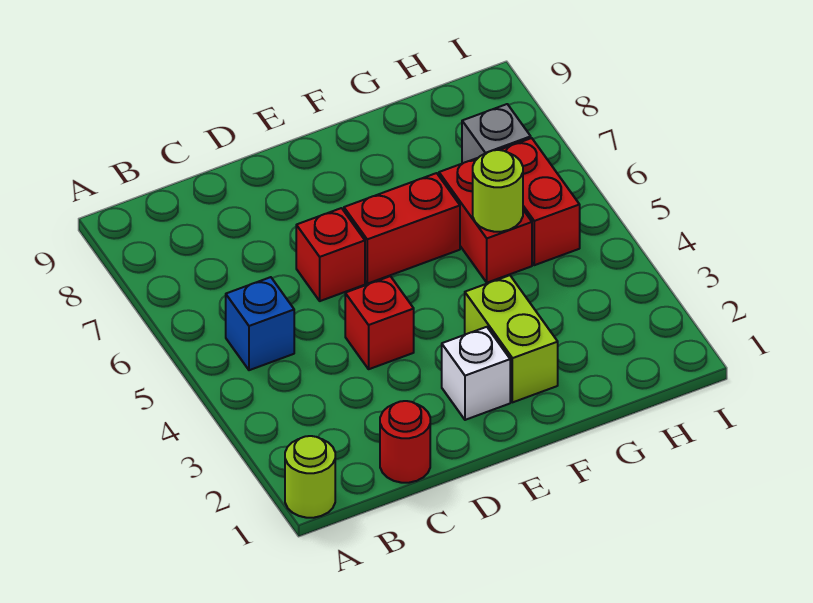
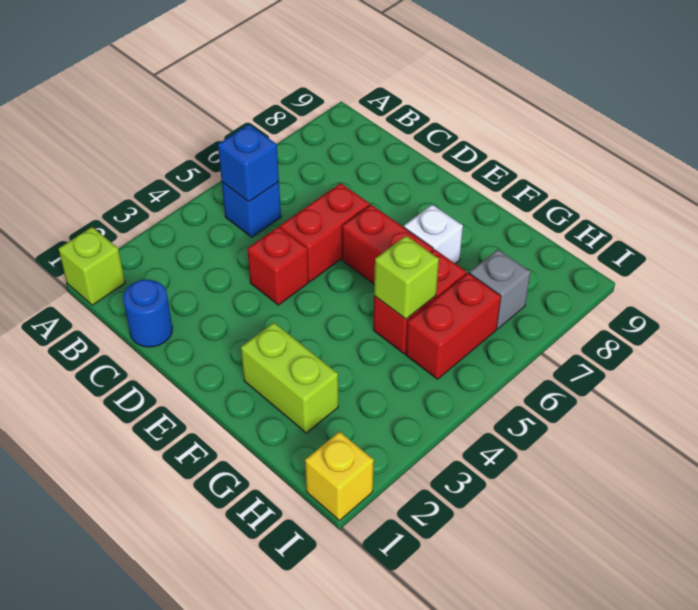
lime 1x1 round brick [285,436,335,518] -> lime 1x1 brick [59,227,125,305]
none -> blue 1x1 brick [218,124,279,202]
red 1x1 round brick [380,401,430,483] -> blue 1x1 round brick [123,280,172,347]
red 1x1 brick [296,208,365,301] -> red 1x2 brick [280,183,370,282]
white 1x1 brick [442,327,510,420] -> white 1x1 brick moved to [404,205,463,264]
lime 1x2 brick [465,275,558,402] -> lime 1x2 brick turned to [241,322,338,433]
lime 1x1 round brick [473,150,523,232] -> lime 1x1 brick [374,236,439,319]
none -> yellow 1x1 brick [305,432,374,521]

